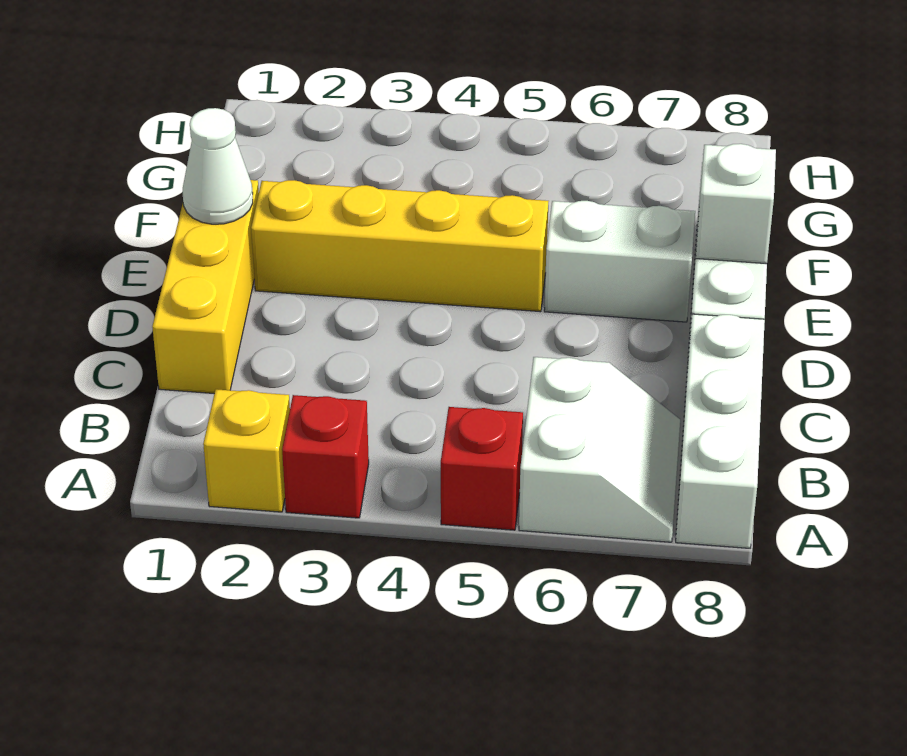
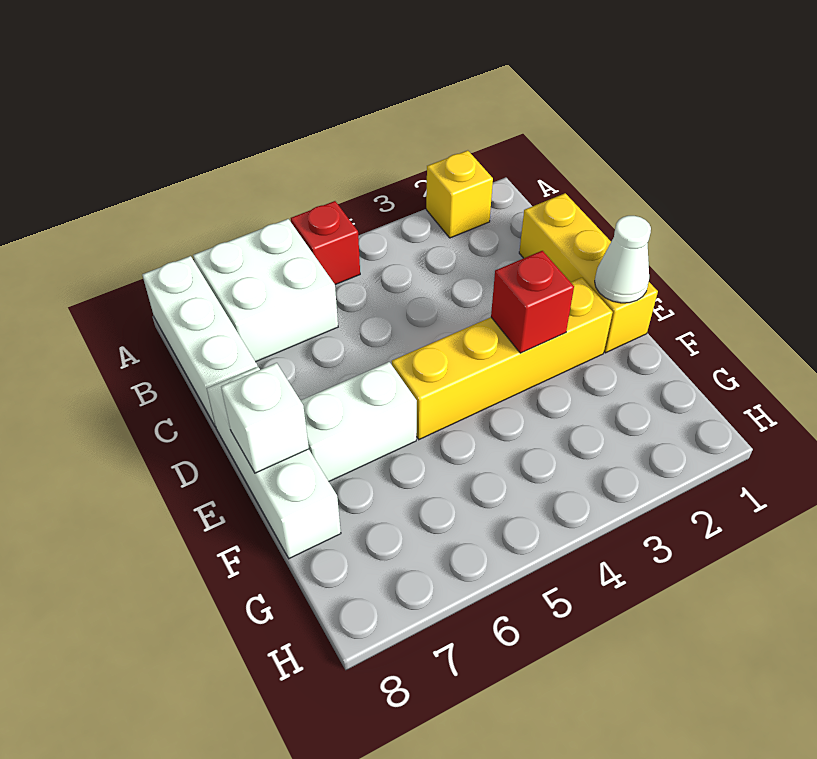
red 1x1 brick [282,395,369,518] -> red 1x1 brick moved to [491,251,574,353]
white 2x2 slope [519,357,680,542] -> white 2x2 brick [193,219,338,362]

